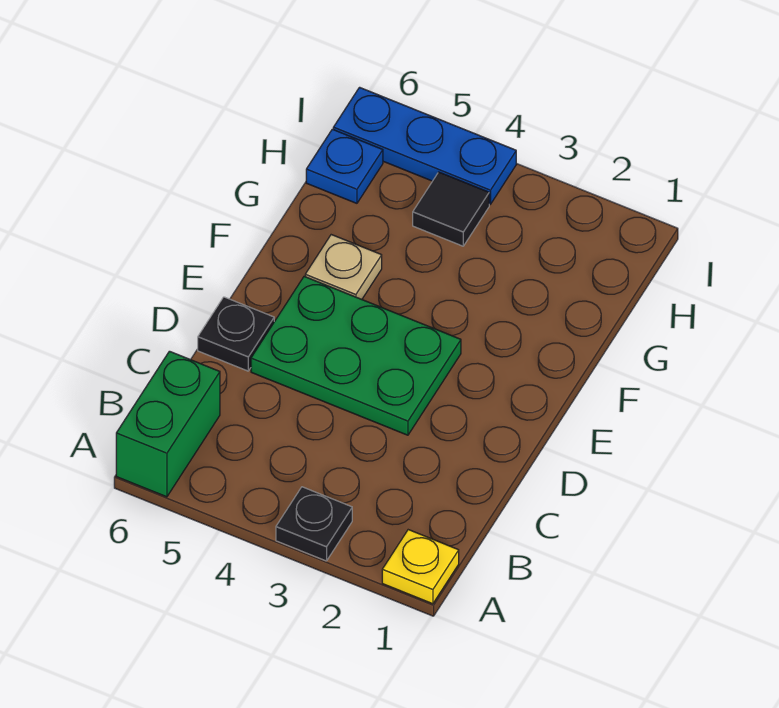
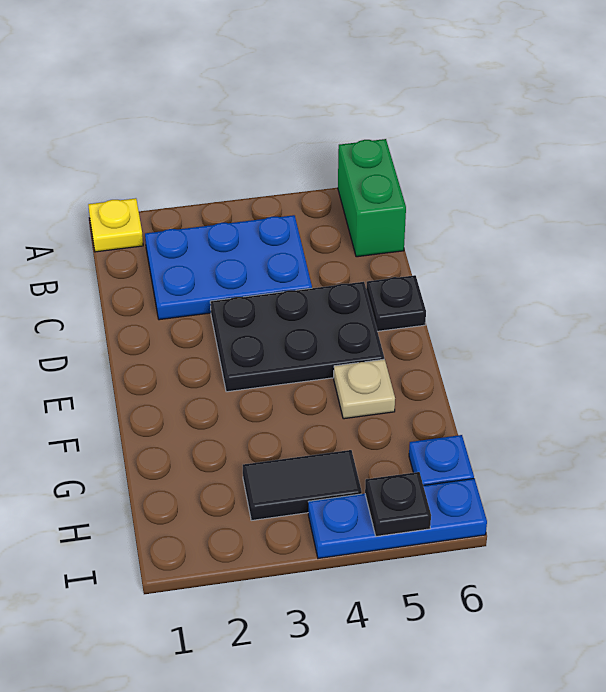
black 1x1 plate [276,487,352,561] -> black 1x1 plate moved to [365,472,431,536]
none -> blue 2x3 plate [145,215,312,320]
green 2x3 plate [251,276,461,435] -> black 2x3 plate [210,282,384,392]
black 1x1 tile [413,172,489,246] -> black 1x2 tile [243,450,362,520]

